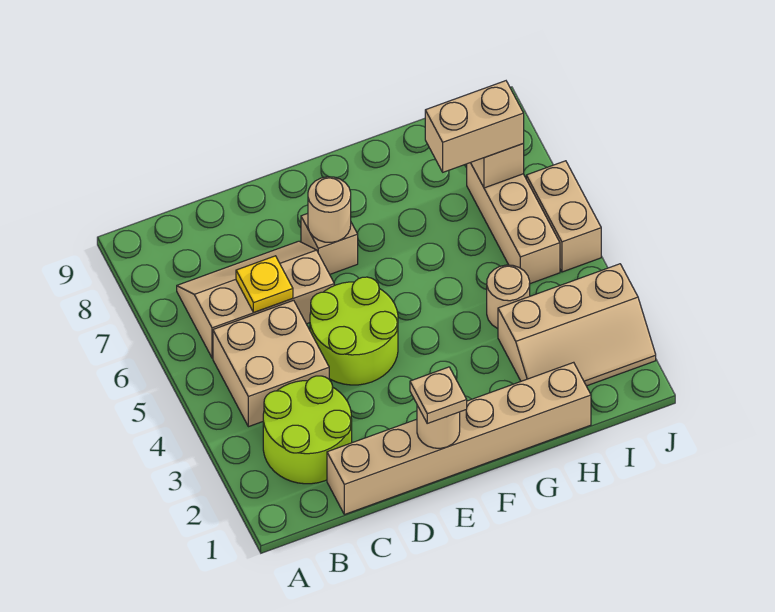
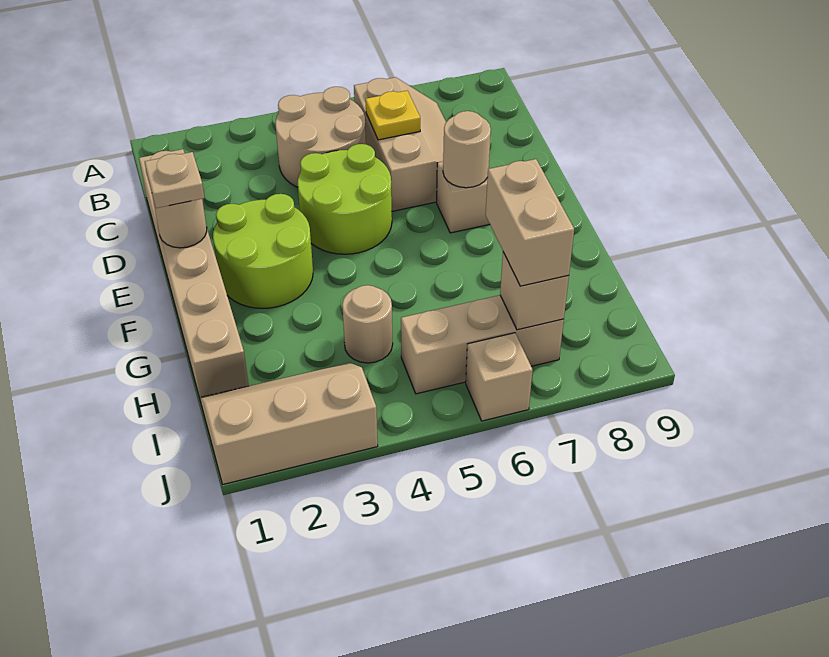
lime 2x2 round brick [263,376,352,484] -> lime 2x2 round brick moved to [213,194,313,308]
tan 2x2 brick [213,300,329,427] -> tan 2x2 round brick [276,87,366,187]
tan 2x3 slope [498,264,656,386] -> tan 2x3 slope turned to [200,363,378,484]
tan 1x2 brick [526,161,601,272] -> tan 1x1 brick [466,333,533,421]

